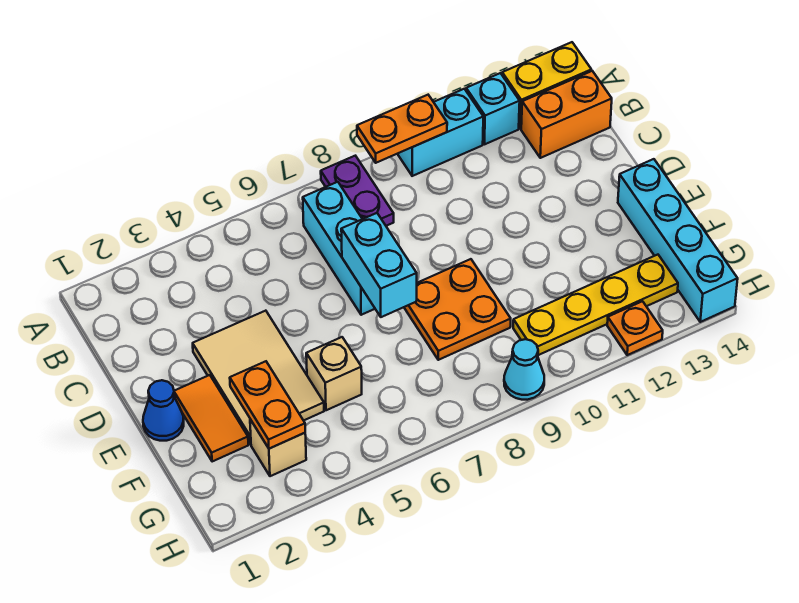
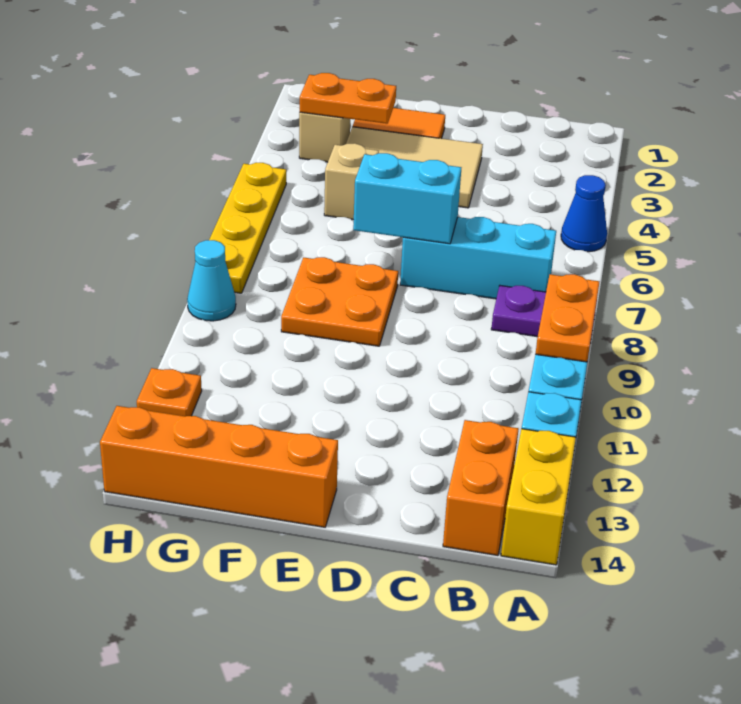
blue 1x1 cone [143,380,184,441] -> blue 1x1 cone moved to [561,175,607,252]
cyan 1x4 brick [618,159,738,322] -> orange 1x4 brick [100,406,338,527]
yellow 1x4 plate [513,255,678,355] -> yellow 1x4 plate moved to [209,163,286,293]

